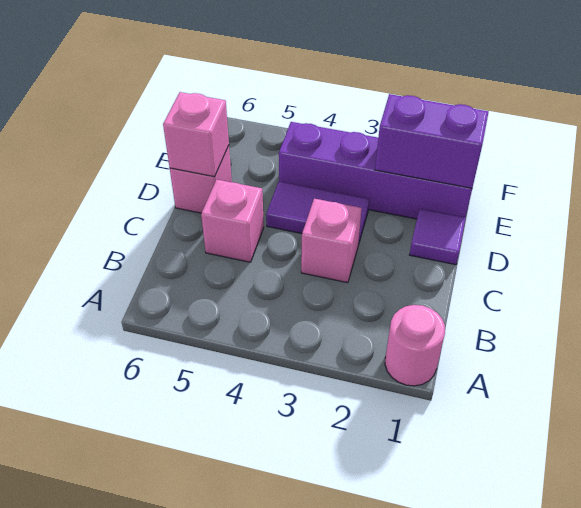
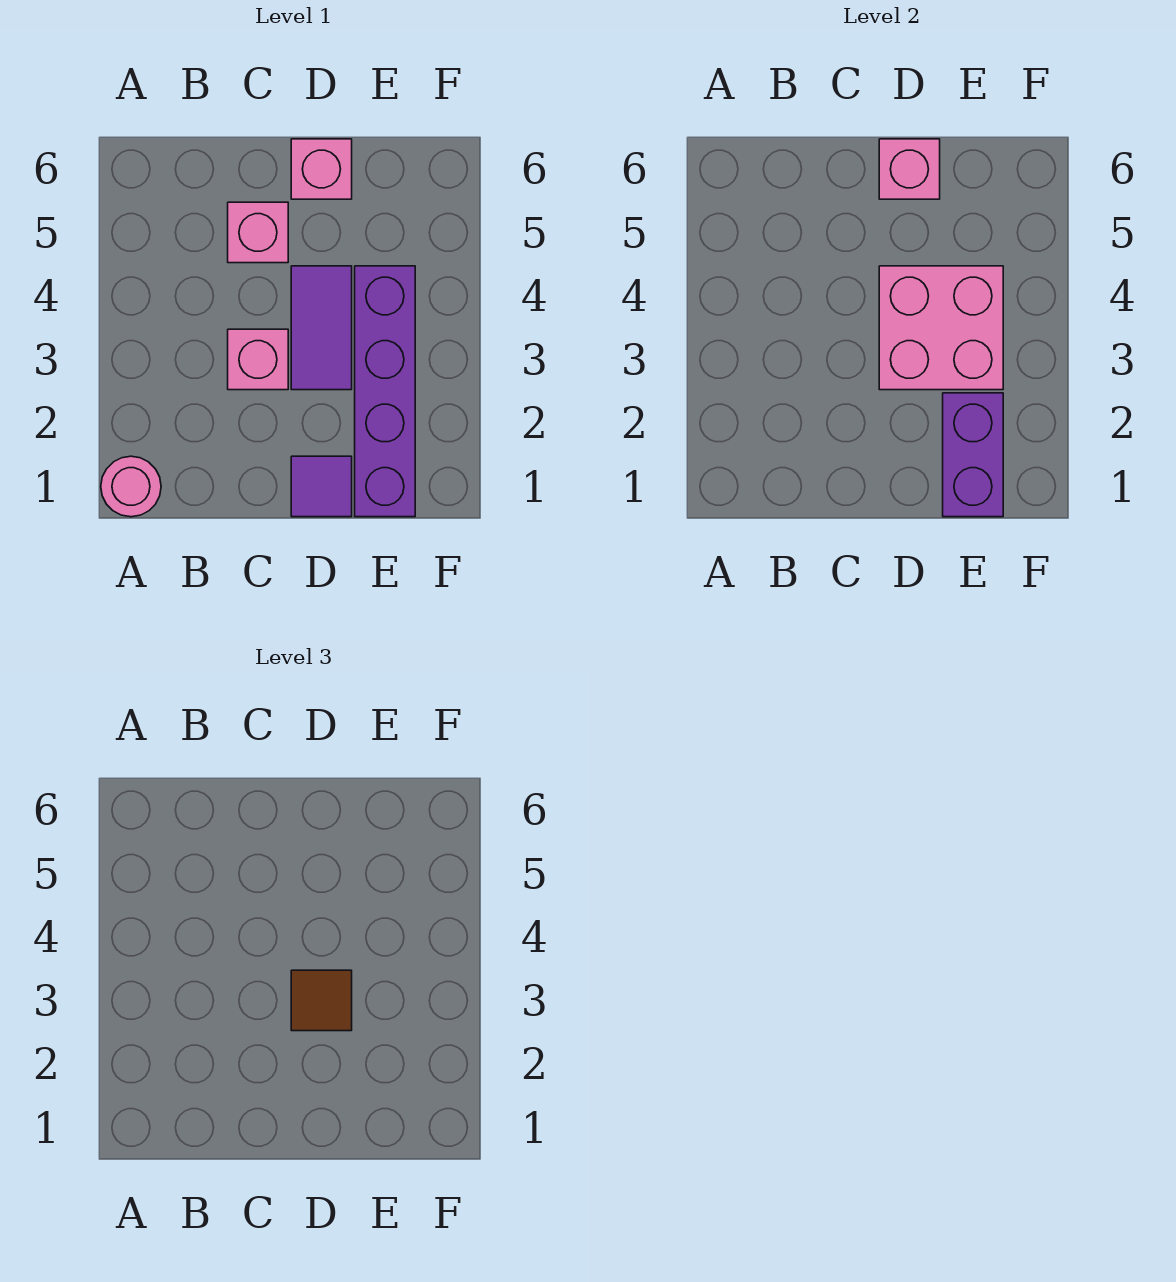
none -> pink 2x2 brick [879,266,1003,390]
none -> brown 1x1 tile [291,970,352,1031]

